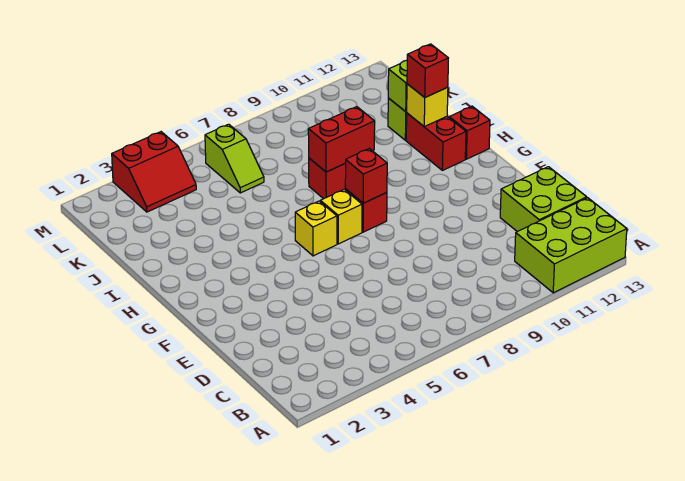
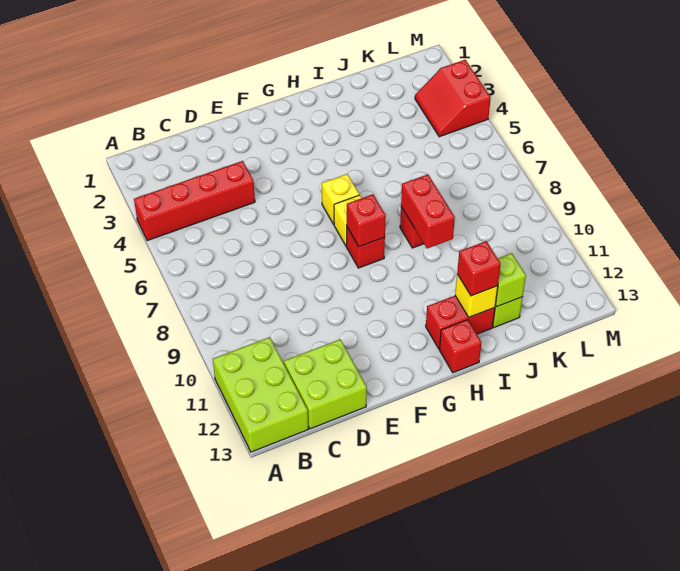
none -> red 1x4 brick [134,161,255,241]
lime 1x2 slope [205,124,264,193] -> none

